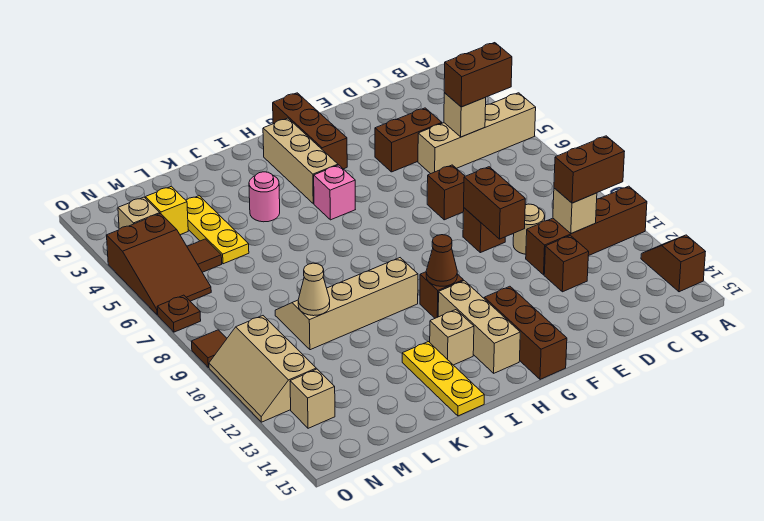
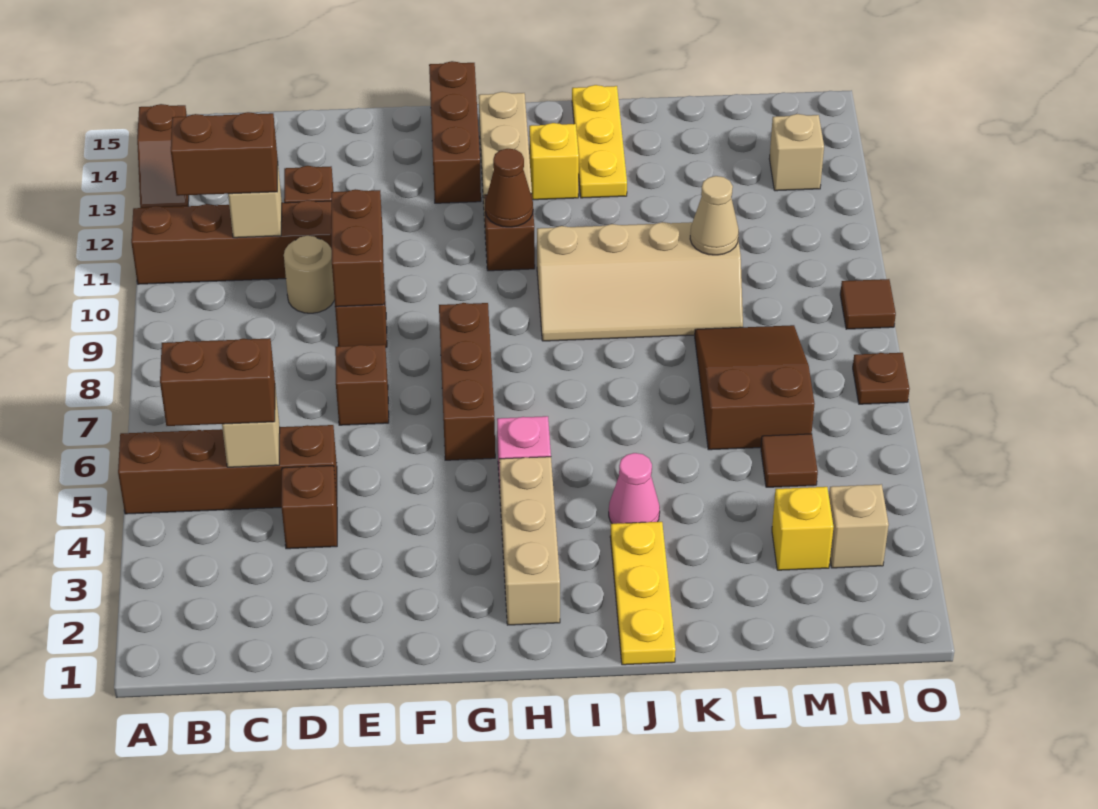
tan 1x4 brick [418,93,536,174] -> brown 1x4 brick [118,425,337,514]
brown 1x2 brick [375,108,442,172] -> brown 1x1 brick [282,466,337,549]
brown 1x3 brick [273,93,347,169] -> brown 1x3 brick moved to [439,303,495,460]
tan 1x1 brick [430,310,474,365] -> yellow 1x1 brick [529,123,579,200]
pink 1x1 round brick [249,172,280,222] -> pink 1x1 cone [609,453,660,524]
yellow 1x3 plate [186,196,249,264] -> yellow 1x3 plate moved to [610,522,676,665]
brown 2x3 slope [107,214,211,315] -> brown 2x3 slope moved to [695,325,814,450]
tan 2x3 slope [209,316,316,422] -> none

